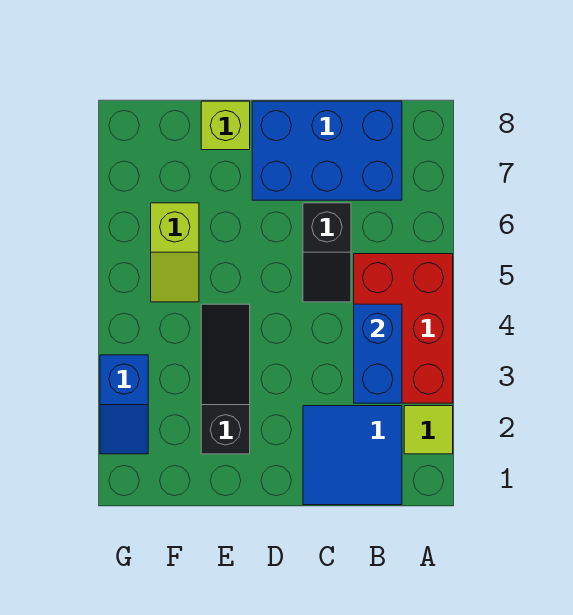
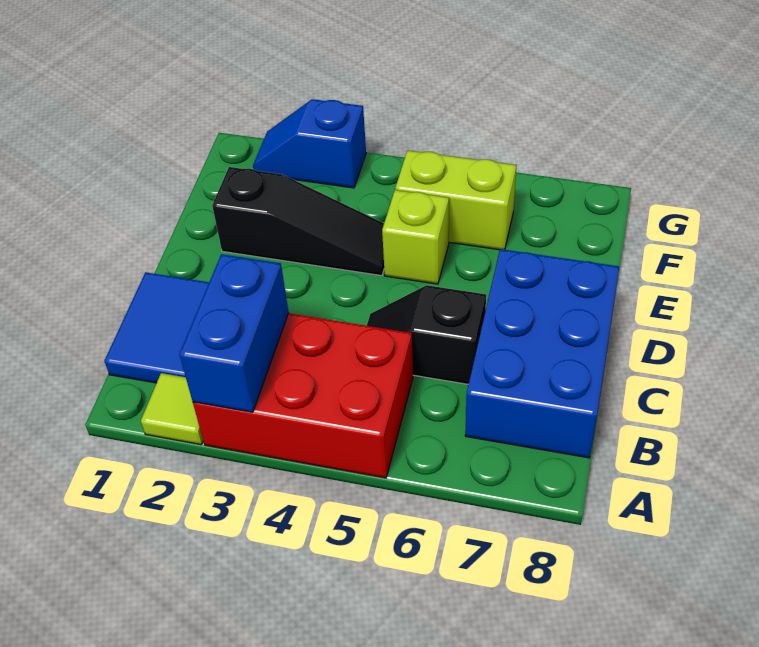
blue 1x2 brick [354,304,402,403] -> blue 1x2 brick turned to [179,254,289,412]
lime 1x1 brick [201,101,250,150] -> lime 1x1 brick moved to [382,190,449,284]
lime 1x2 slope [151,203,199,302] -> lime 1x2 brick [395,150,516,250]

